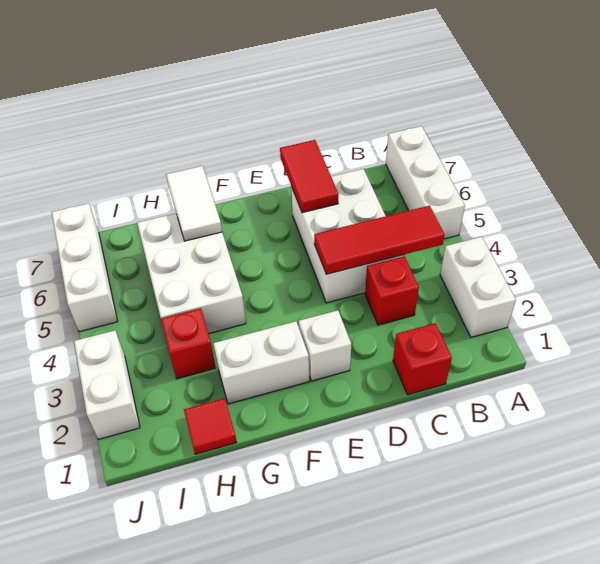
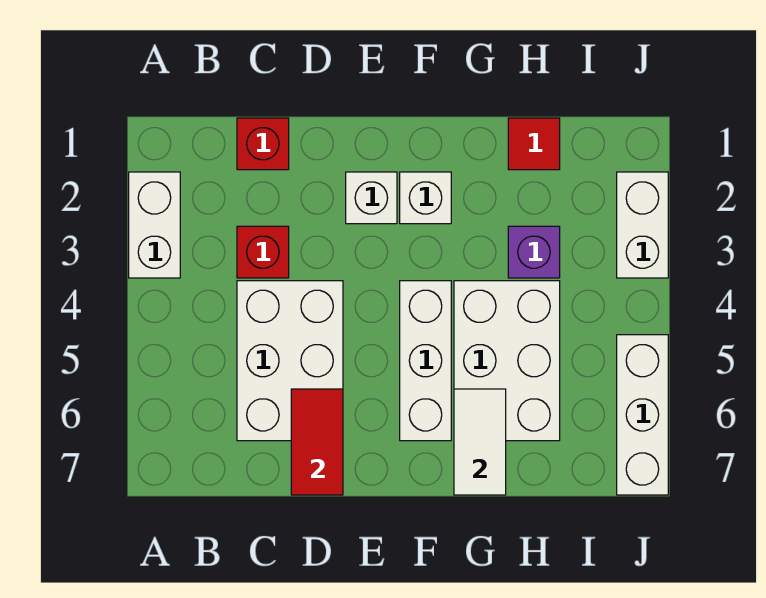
white 1x3 brick [386,126,465,239] -> white 1x3 brick moved to [400,281,451,441]
red 1x3 tile [314,206,444,274] -> none
white 1x2 brick [213,321,309,404] -> white 1x1 brick [400,172,451,224]
red 1x1 brick [161,308,216,379] -> purple 1x1 brick [508,226,560,278]

